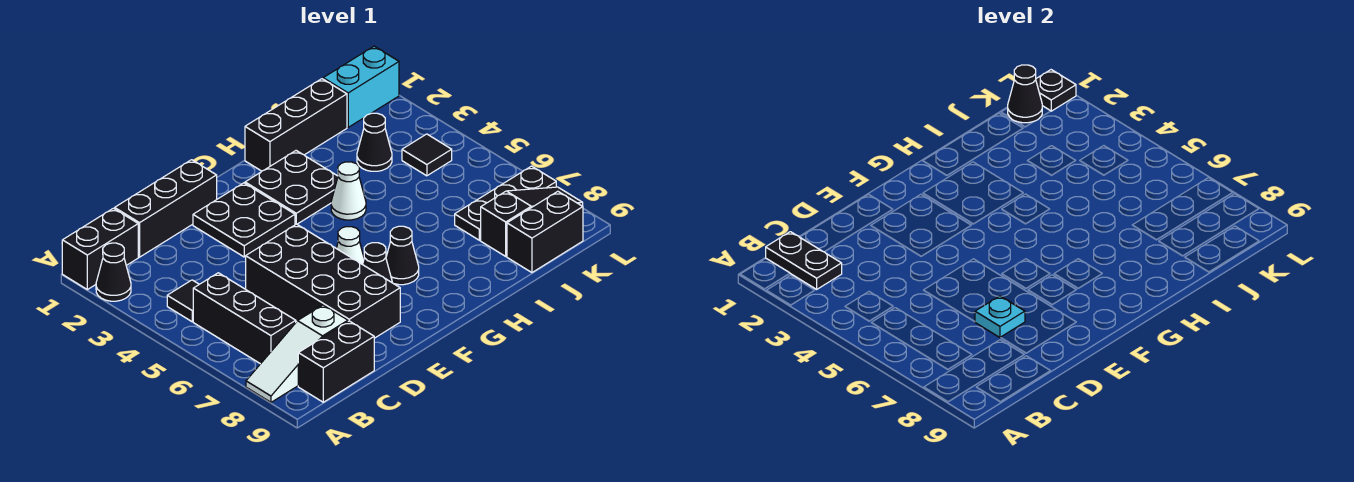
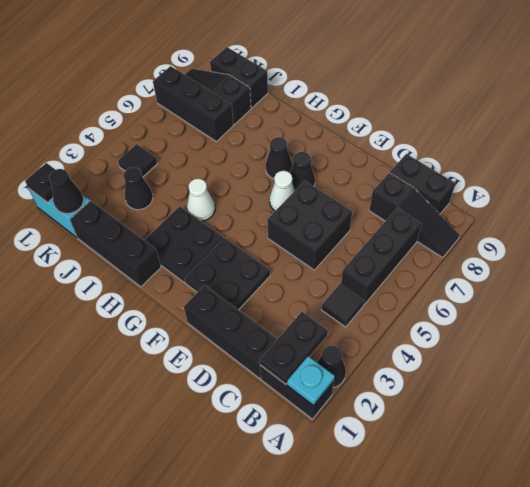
white 1x3 slope [246,305,348,402] -> black 1x3 slope [369,173,459,258]
black 2x4 brick [246,224,400,338] -> black 2x2 brick [267,181,352,270]
cyan 1x1 plate [975,296,1025,338] -> cyan 1x1 plate moved to [287,356,335,406]
black 1x3 plate [455,166,556,240] -> black 1x3 brick [153,66,233,142]

